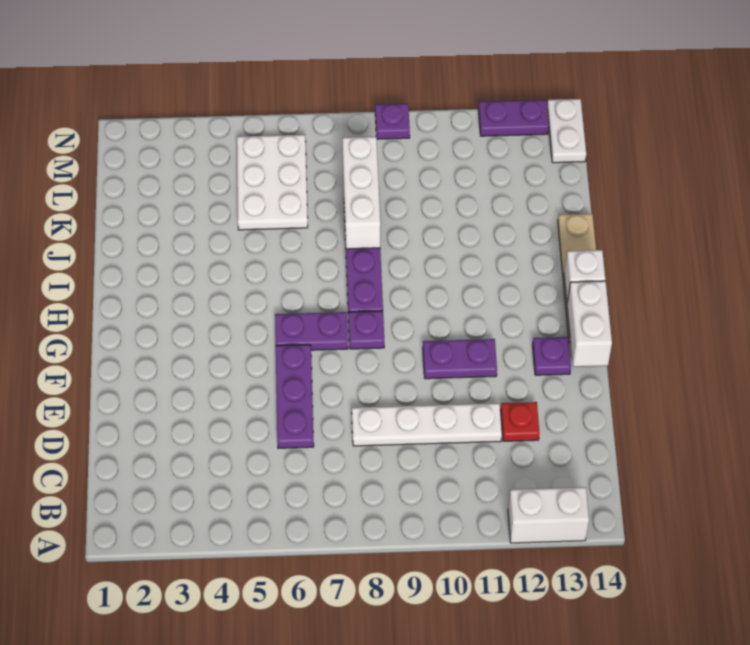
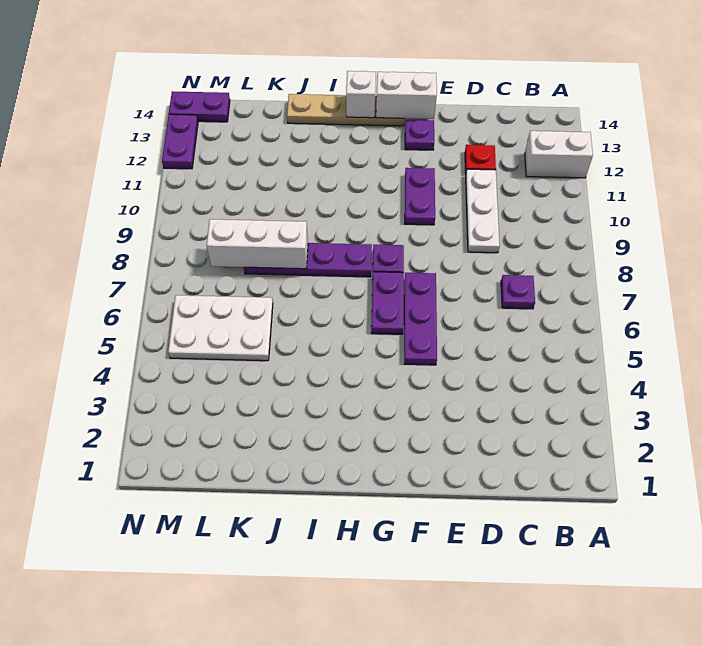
white 1x2 brick [508,487,589,543] -> white 1x2 brick turned to [525,131,593,178]
purple 1x3 plate [276,345,314,448] -> purple 1x3 plate turned to [404,273,437,365]
white 1x4 plate [352,403,502,446] -> white 1x3 plate [466,169,500,253]
white 1x2 plate [547,99,586,163] -> purple 1x2 plate [169,91,230,122]
purple 1x1 plate [375,104,410,139] -> purple 1x1 plate moved to [501,275,535,309]

